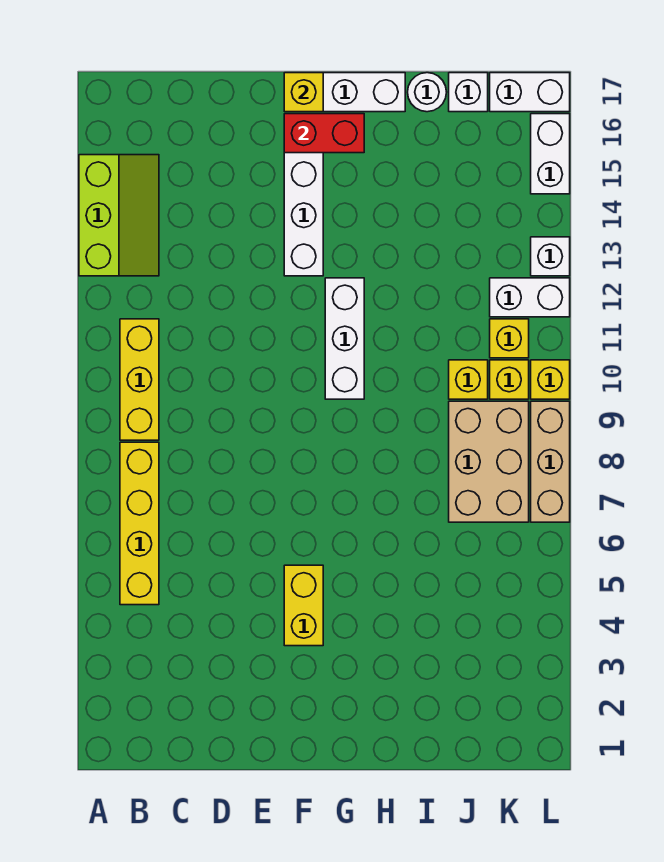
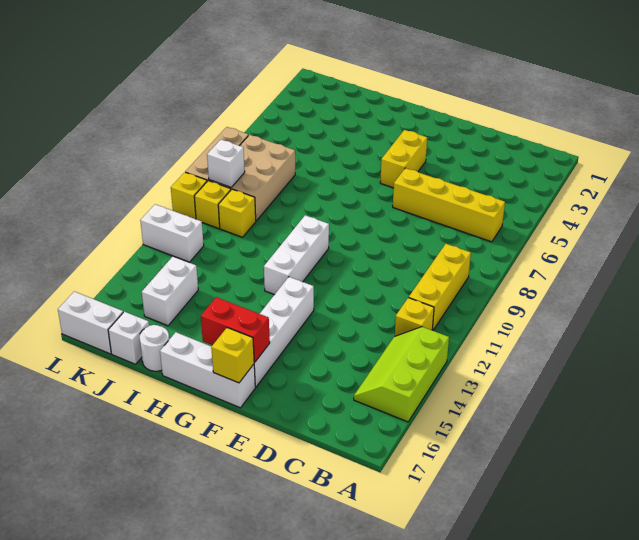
yellow 1x4 brick [120,442,159,605] -> yellow 1x4 brick turned to [393,168,505,242]
yellow 1x1 brick [490,319,529,358] -> yellow 1x1 brick moved to [395,298,434,336]
white 1x1 brick [531,237,570,276] -> white 1x1 brick moved to [207,140,245,187]
white 1x2 brick [531,114,570,194] -> white 1x2 brick moved to [142,257,198,326]

